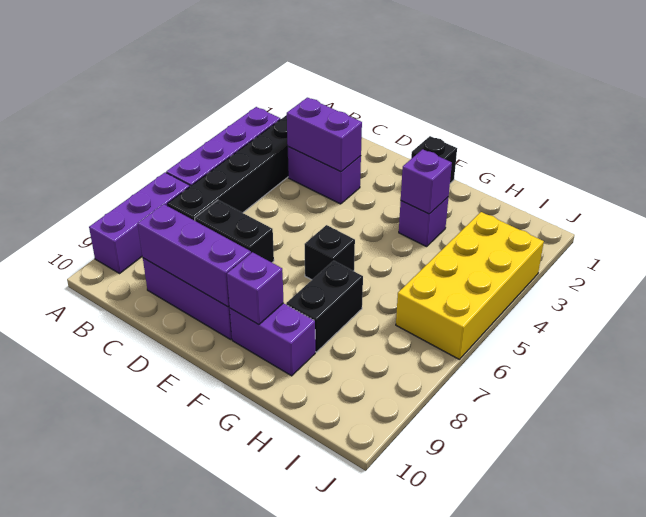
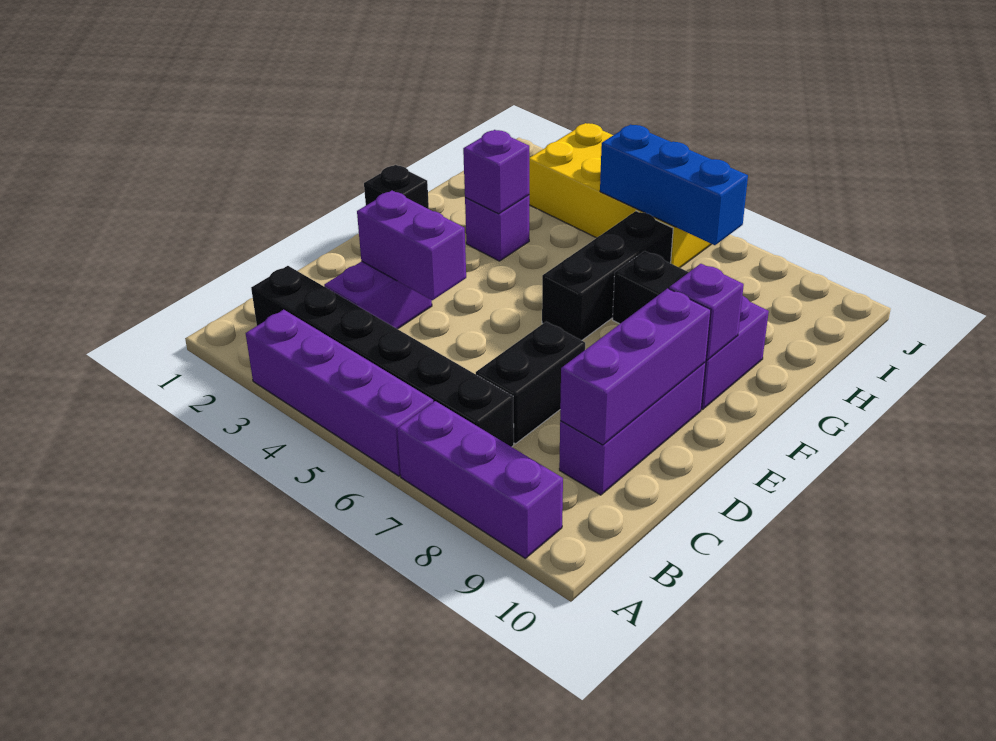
purple 1x2 brick [287,98,362,172] -> purple 1x2 brick turned to [357,191,466,300]
black 1x1 brick [305,225,355,280] -> black 1x3 brick [542,211,673,340]
none -> blue 1x3 brick [600,125,748,245]

